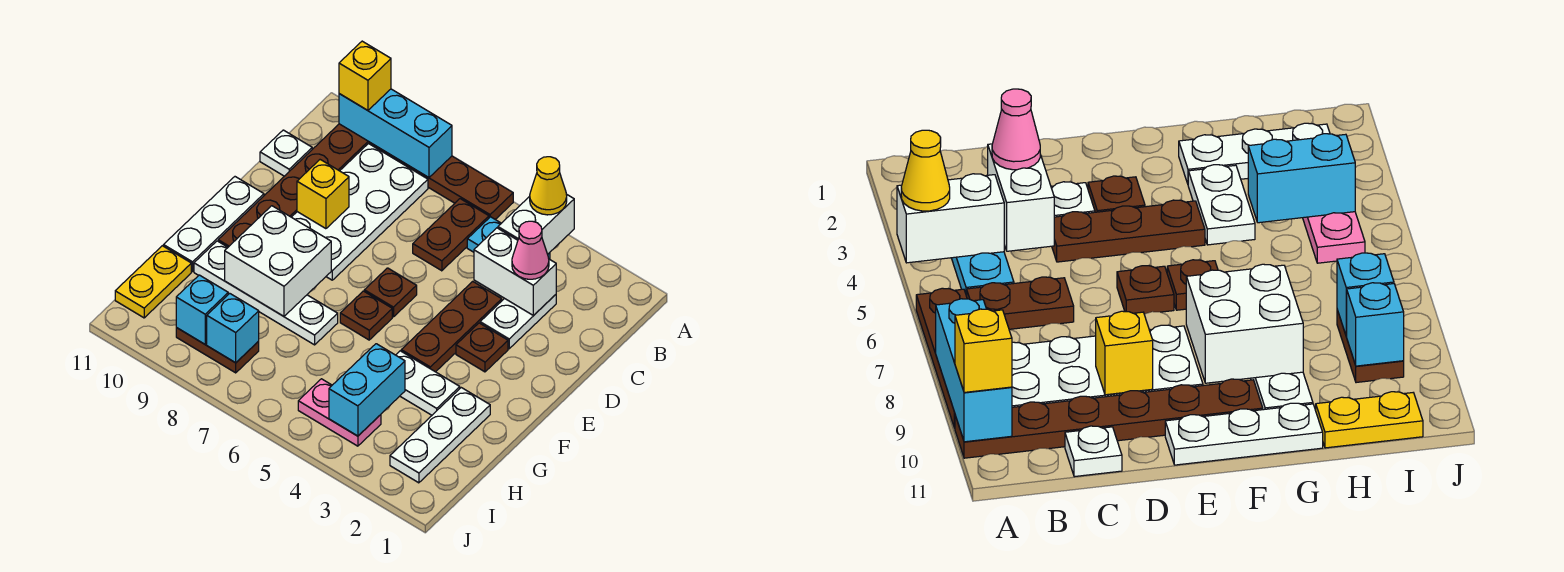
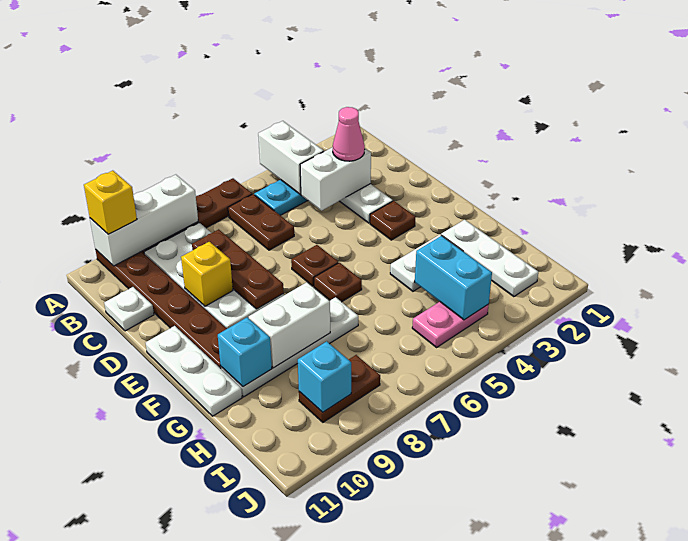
yellow 1x1 cone [530,157,567,215] -> none
cyan 1x3 brick [339,89,452,178] -> white 1x3 brick [90,175,198,266]
brown 1x3 plate [401,281,502,372] -> brown 1x3 plate moved to [192,229,284,309]
white 2x2 brick [225,206,331,316] -> white 1x2 brick [249,282,330,368]
yellow 1x2 plate [115,246,191,318] -> none
cyan 1x1 brick [207,294,259,363] -> cyan 1x1 brick moved to [218,317,272,387]

